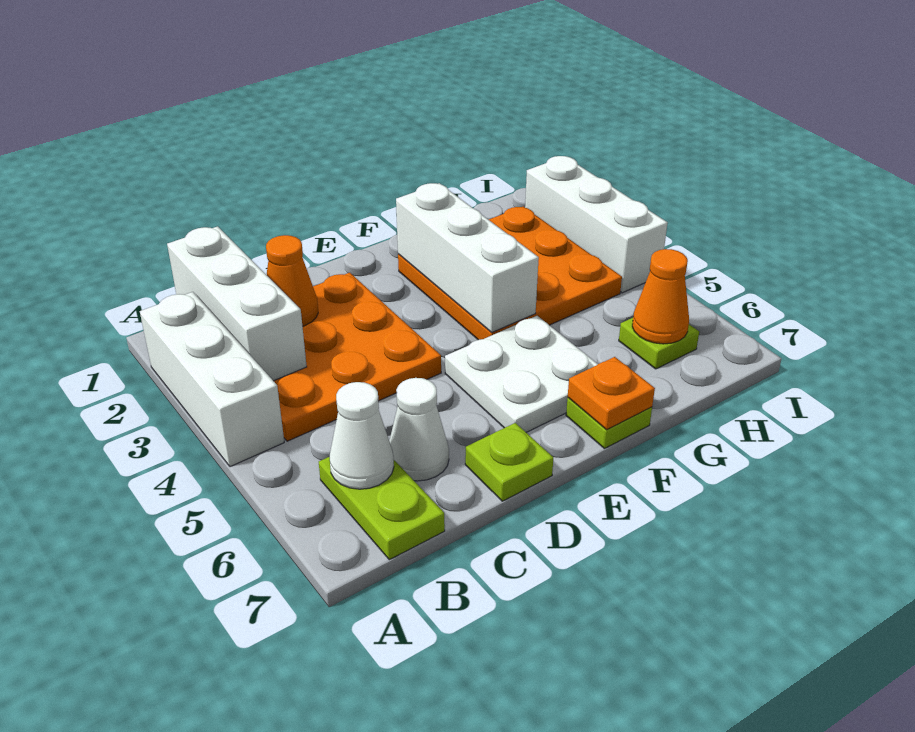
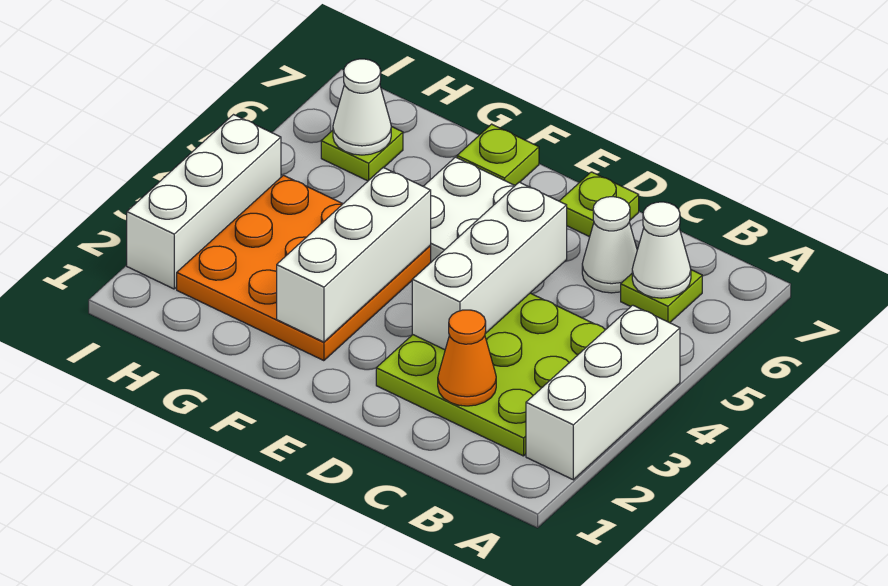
white 1x3 brick [167,226,307,381] -> white 1x3 brick moved to [412,182,567,350]
orange 3x3 plate [274,273,441,441] -> lime 3x3 plate [376,293,606,456]
lime 1x2 plate [319,457,445,560] -> lime 1x1 plate [621,270,702,323]
orange 1x1 plate [568,357,655,430] -> none
orange 1x1 cone [632,249,689,344] -> white 1x1 cone [333,59,391,155]

